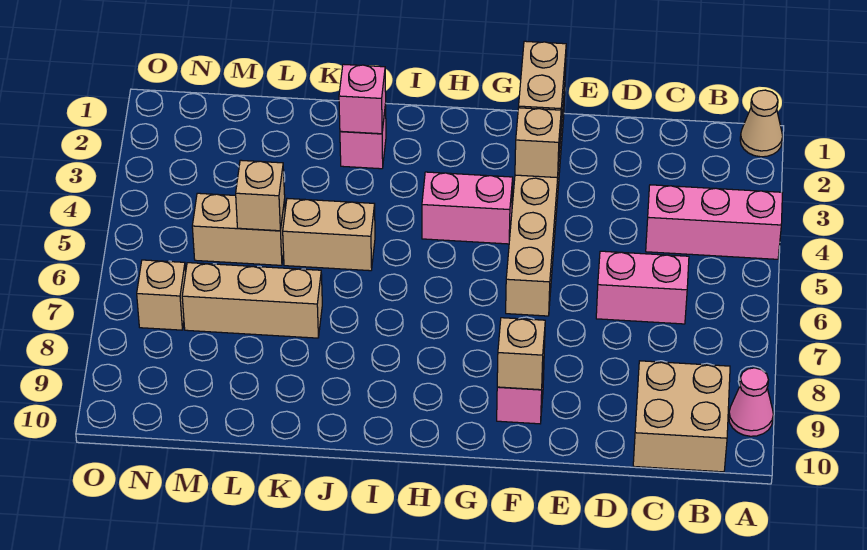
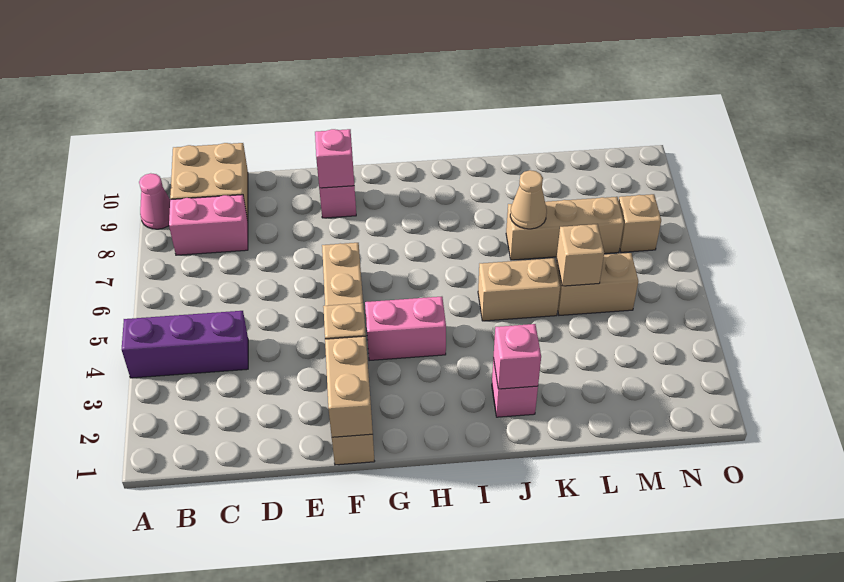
tan 1x1 cone [740,90,783,157] -> tan 1x1 cone moved to [510,170,547,229]
pink 1x3 brick [646,185,782,259] -> purple 1x3 brick [122,311,248,378]
pink 1x2 brick [596,251,689,324] -> pink 1x2 brick moved to [169,195,248,255]
tan 1x1 brick [497,318,545,390] -> pink 1x1 brick [315,129,354,188]

